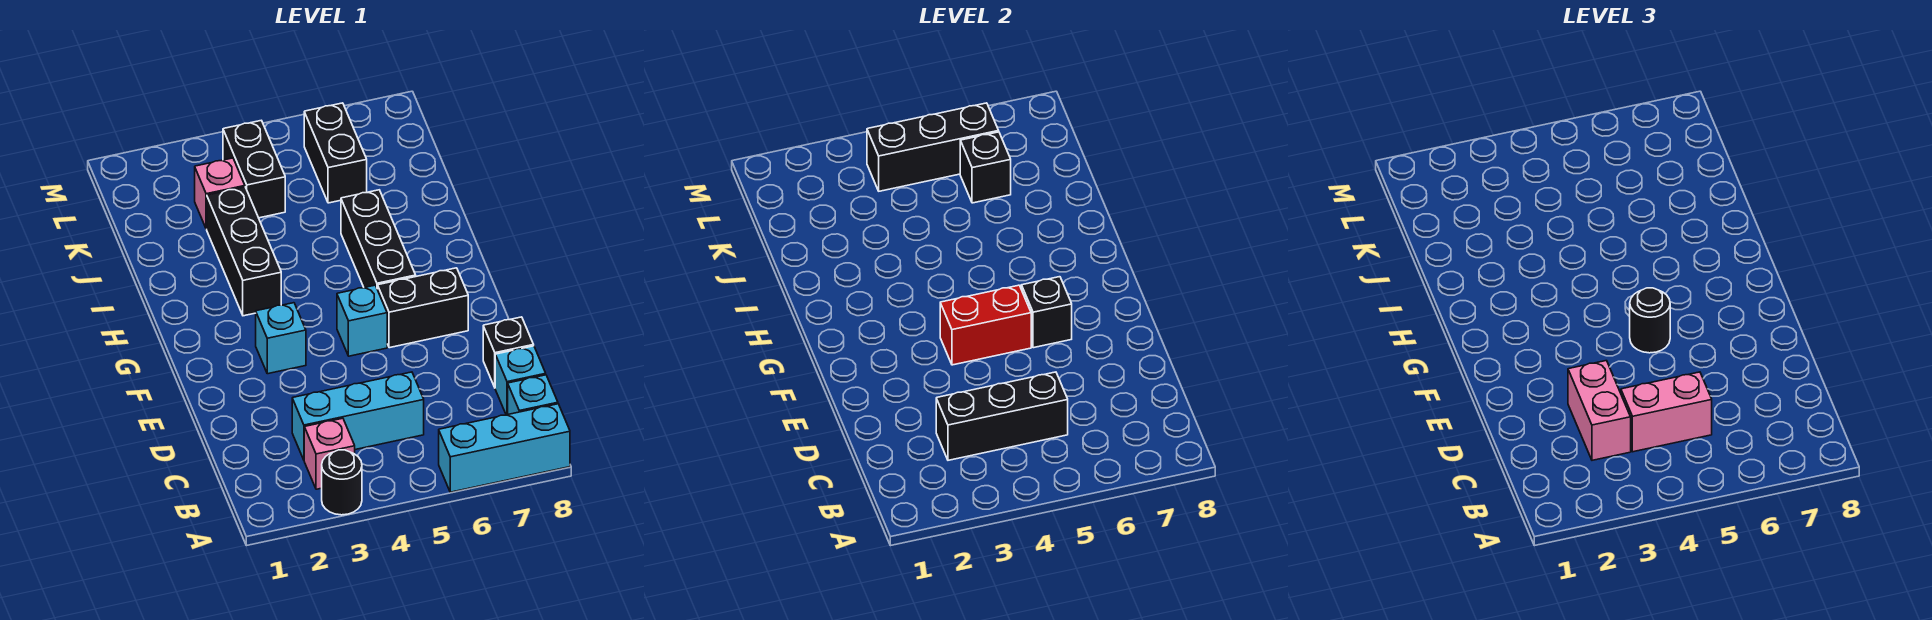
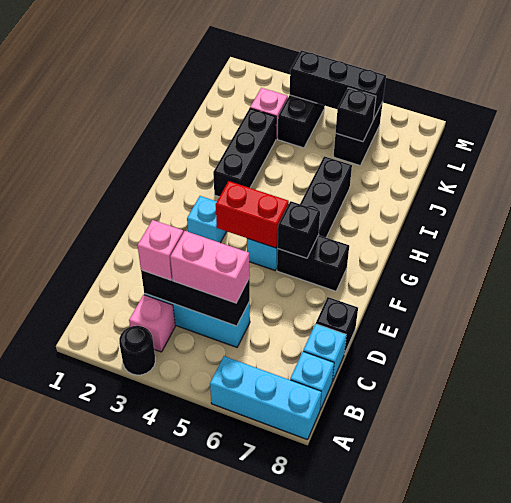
pink 1x2 brick [1568,361,1631,460] -> pink 1x1 brick [137,220,183,280]
black 1x1 round brick [1630,288,1670,353] -> none

